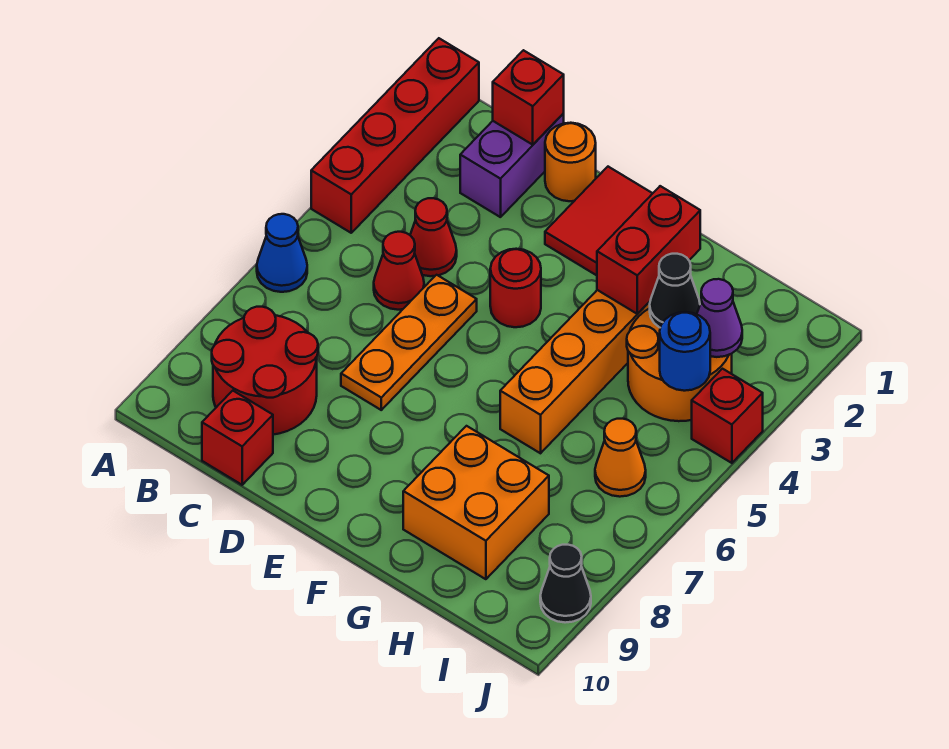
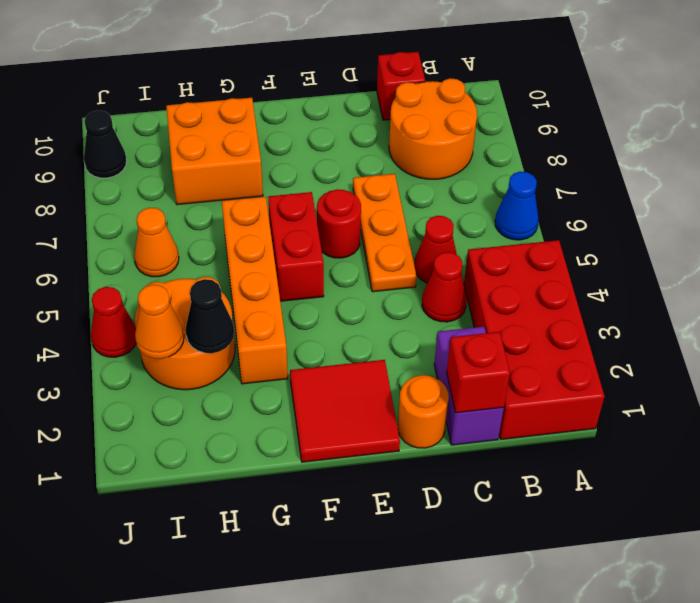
red 1x4 brick [311,38,479,233] -> red 2x4 brick [464,240,604,439]
red 2x2 round brick [212,307,318,435] -> orange 2x2 round brick [389,78,477,179]
red 1x1 round brick [490,249,541,327] -> red 1x1 round brick moved to [317,189,361,258]
red 1x2 brick [597,186,700,314] -> red 1x2 brick moved to [268,192,324,301]
purple 1x1 cone [697,279,742,357] -> orange 1x1 cone [135,285,184,359]
blue 1x1 round brick [660,312,710,391] -> none
red 1x1 brick [692,369,763,463] -> red 1x1 cone [91,287,136,357]

